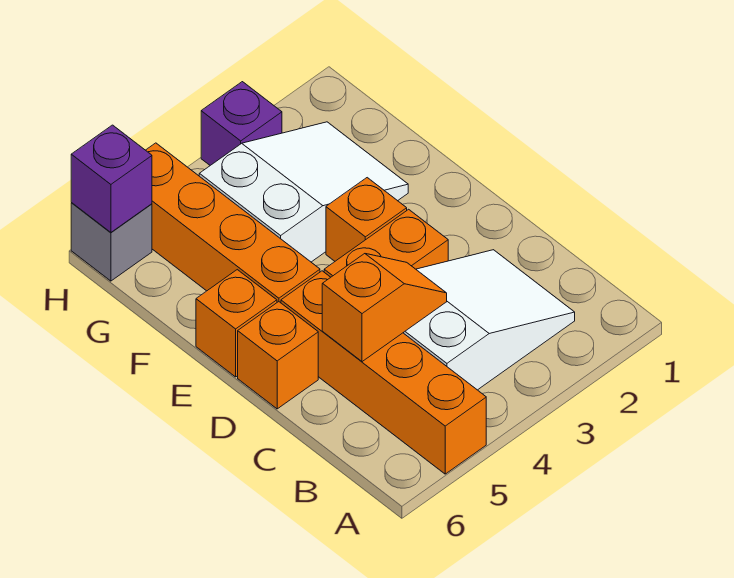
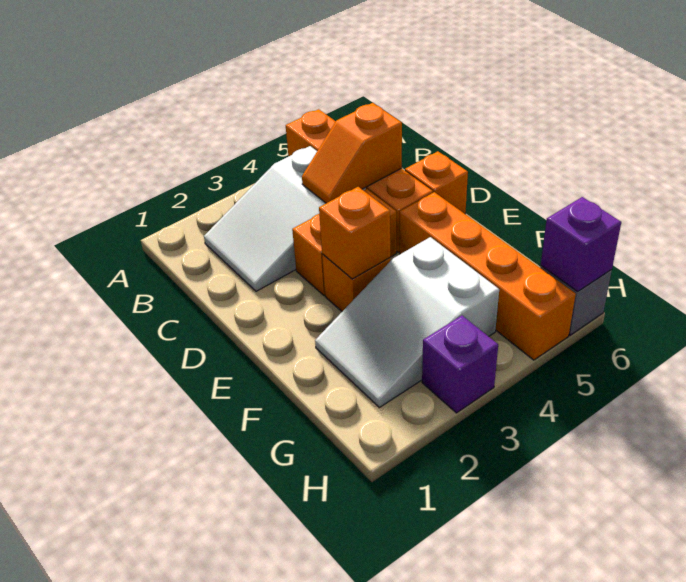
orange 1x1 brick [196,270,277,377] -> orange 1x1 brick moved to [319,187,390,279]

